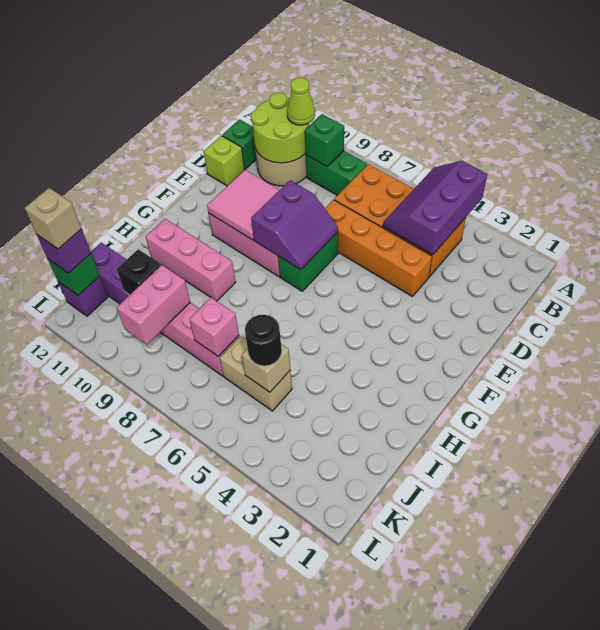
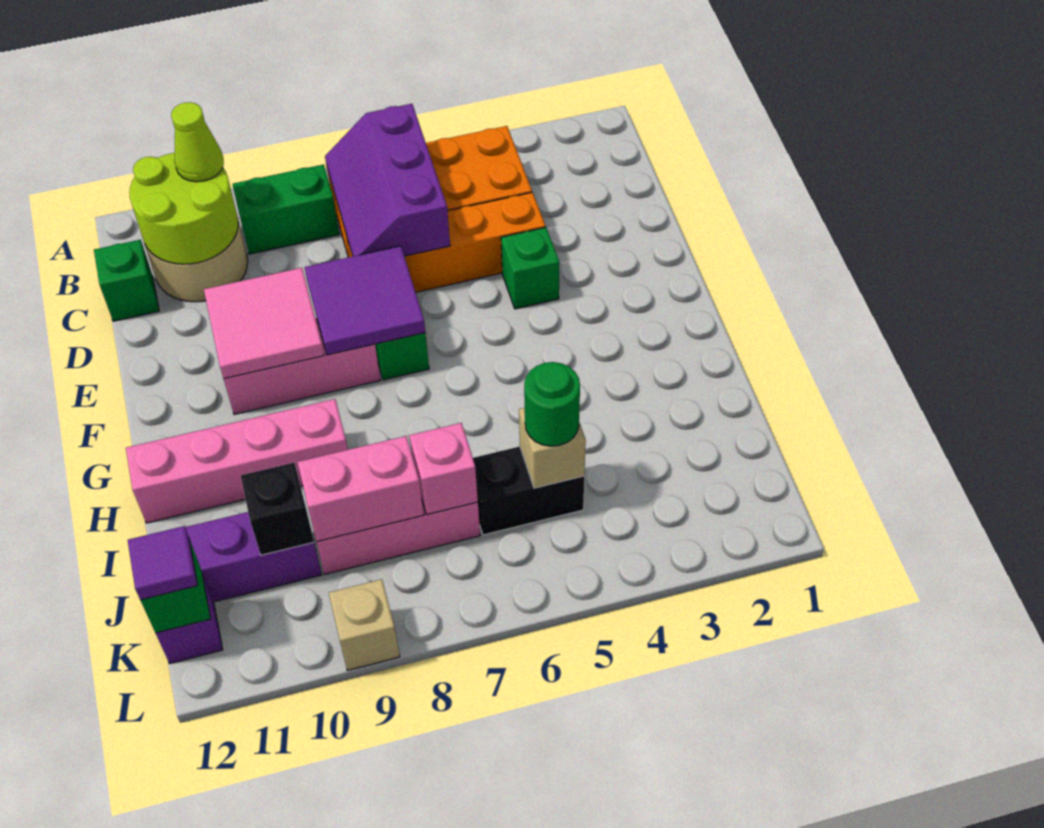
purple 2x3 slope [383,161,487,255] -> purple 2x3 slope moved to [325,104,450,256]
green 1x1 brick [305,114,344,166] -> green 1x1 brick moved to [501,227,559,309]
lime 1x1 brick [204,136,244,186] -> none
purple 2x2 slope [251,180,338,270] -> purple 2x2 tile [305,246,425,355]
pink 1x3 brick [145,219,236,301] -> pink 1x4 brick [126,399,348,523]
tan 1x2 brick [220,336,292,411] -> black 1x2 brick [473,446,584,535]
black 1x1 round brick [245,315,282,366] -> green 1x1 round brick [524,362,580,446]
pink 1x2 brick [117,265,190,345] -> pink 1x2 brick turned to [298,436,424,542]
purple 1x1 brick [37,229,91,273] -> purple 1x1 tile [128,526,198,600]
tan 1x1 brick [25,188,82,249] -> tan 1x1 brick moved to [329,579,400,671]

